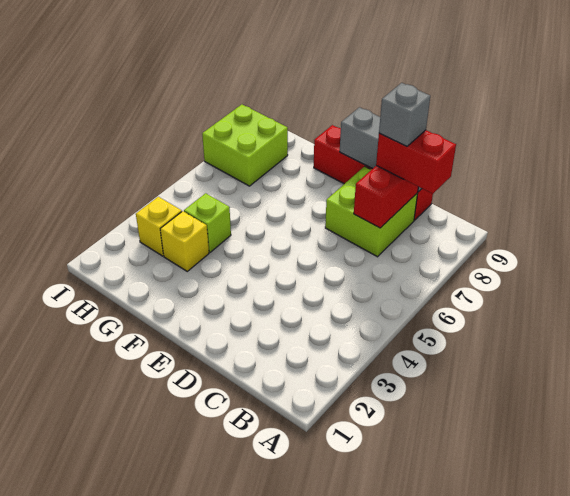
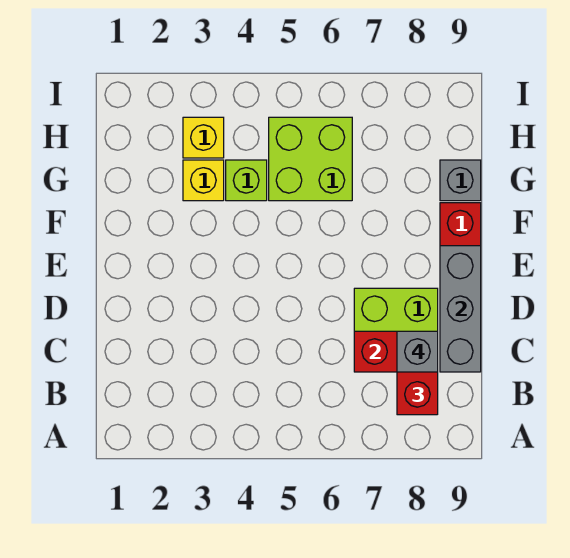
none -> grey 1x1 brick [440,160,481,201]
lime 2x2 brick [202,104,288,186] -> lime 2x2 brick moved to [269,117,352,201]

